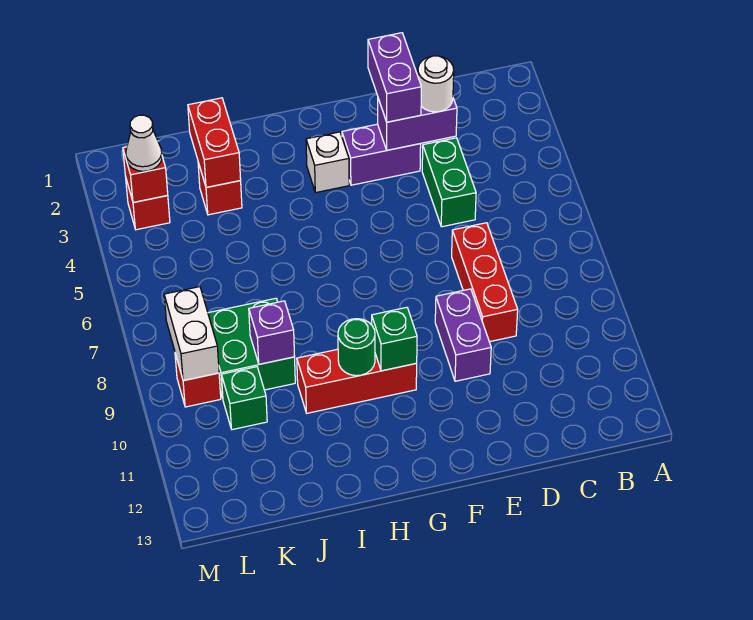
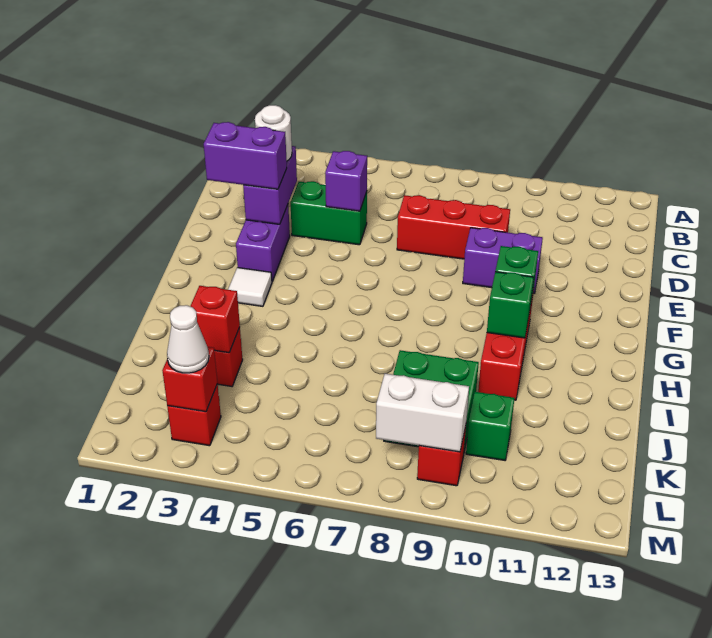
white 1x1 brick [306,132,349,193] -> white 1x1 tile [228,267,272,306]
green 1x1 round brick [338,319,375,376] -> green 1x1 brick [487,272,534,338]
red 1x2 brick [188,98,241,187] -> red 1x1 brick [190,286,240,353]
purple 1x1 brick [249,301,295,364] -> purple 1x1 brick moved to [325,151,367,211]

